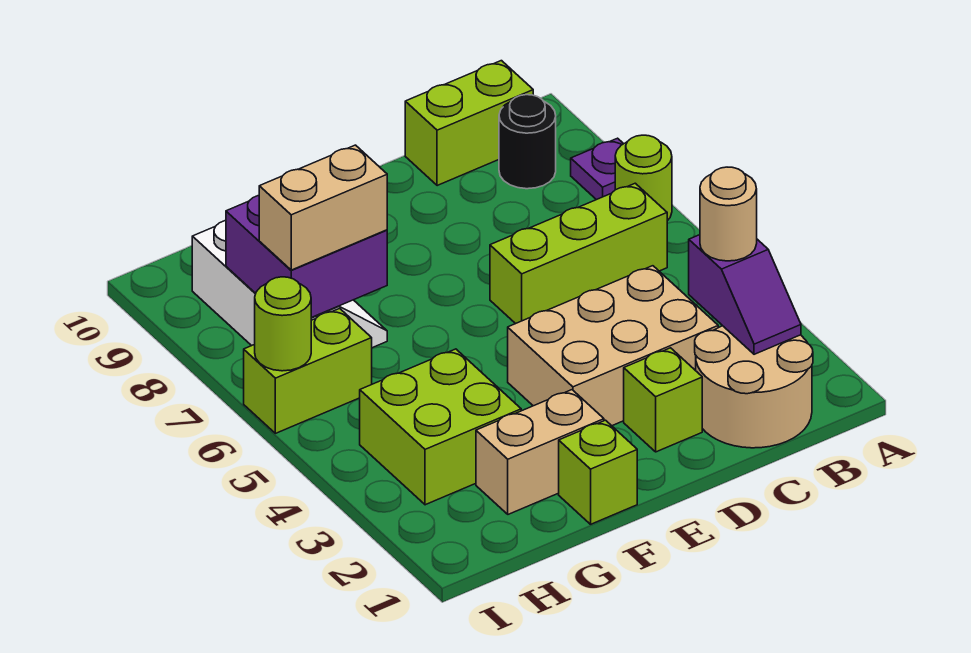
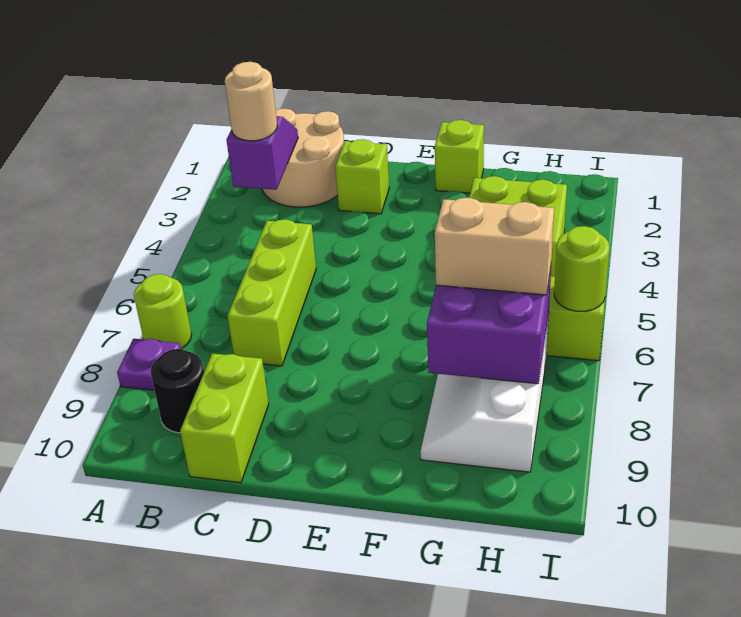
lime 1x3 brick [490,183,667,324] -> lime 1x3 brick turned to [228,219,316,366]
lime 1x2 brick [405,61,533,186] -> lime 1x2 brick turned to [180,354,269,483]
tan 2x3 brick [508,266,718,426] -> none
tan 1x2 brick [476,390,604,514] -> none

